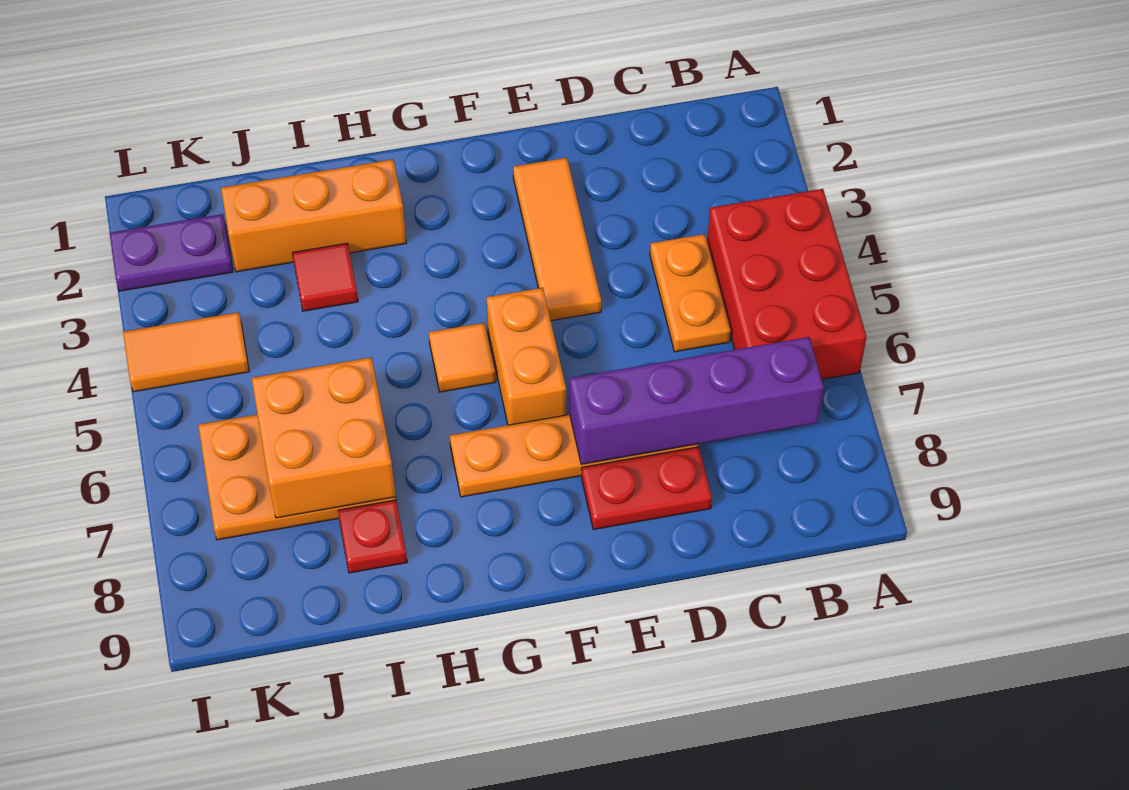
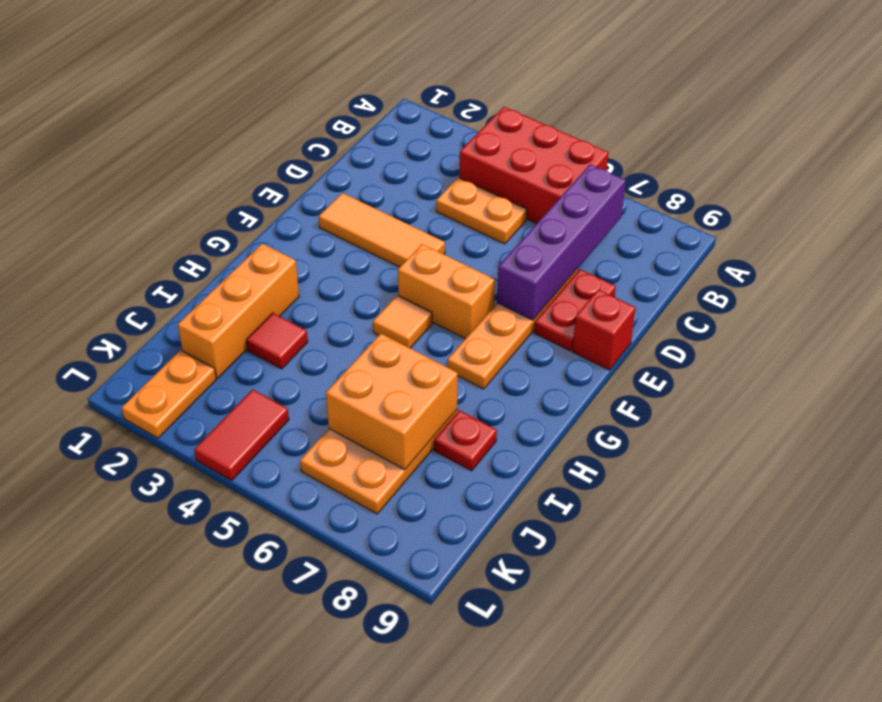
none -> red 1x1 brick [572,290,636,370]
purple 1x2 plate [110,214,233,291] -> orange 1x2 plate [122,350,216,438]
orange 1x2 tile [123,312,249,392] -> red 1x2 tile [194,389,289,480]

